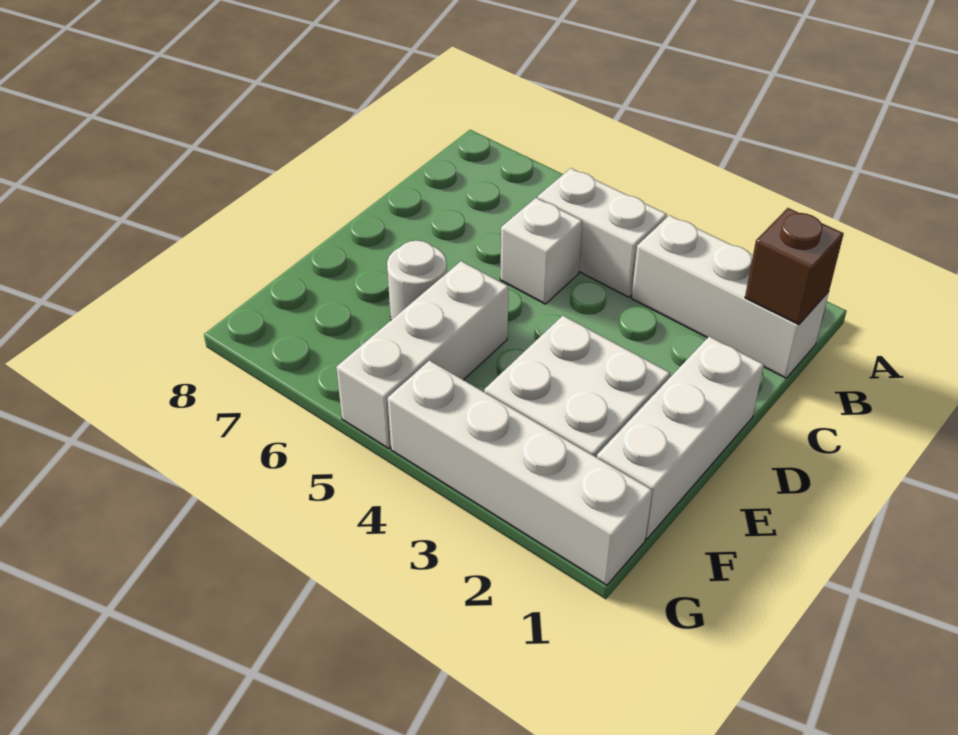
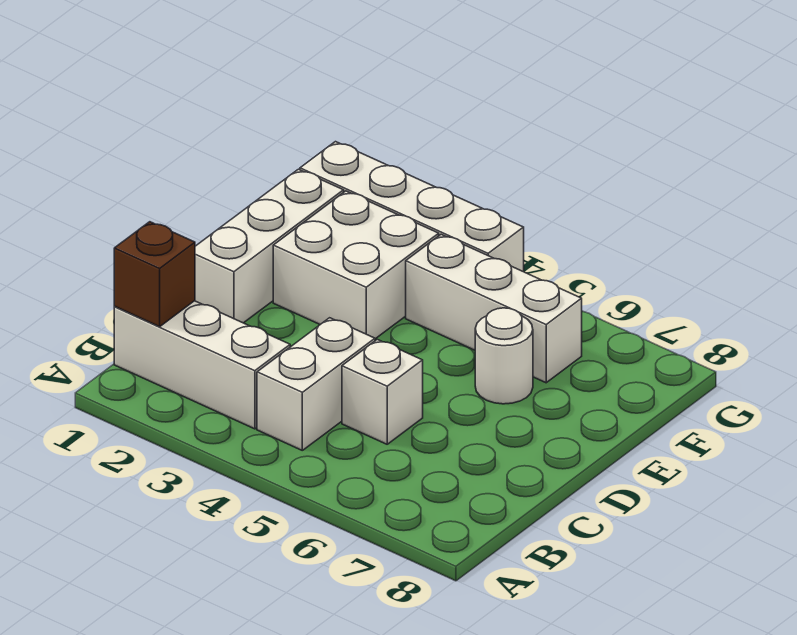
white 1x2 brick [538,168,667,297] -> white 1x2 brick turned to [257,318,375,450]
white 1x3 brick [336,261,508,449] -> white 1x3 brick turned to [406,234,582,383]

